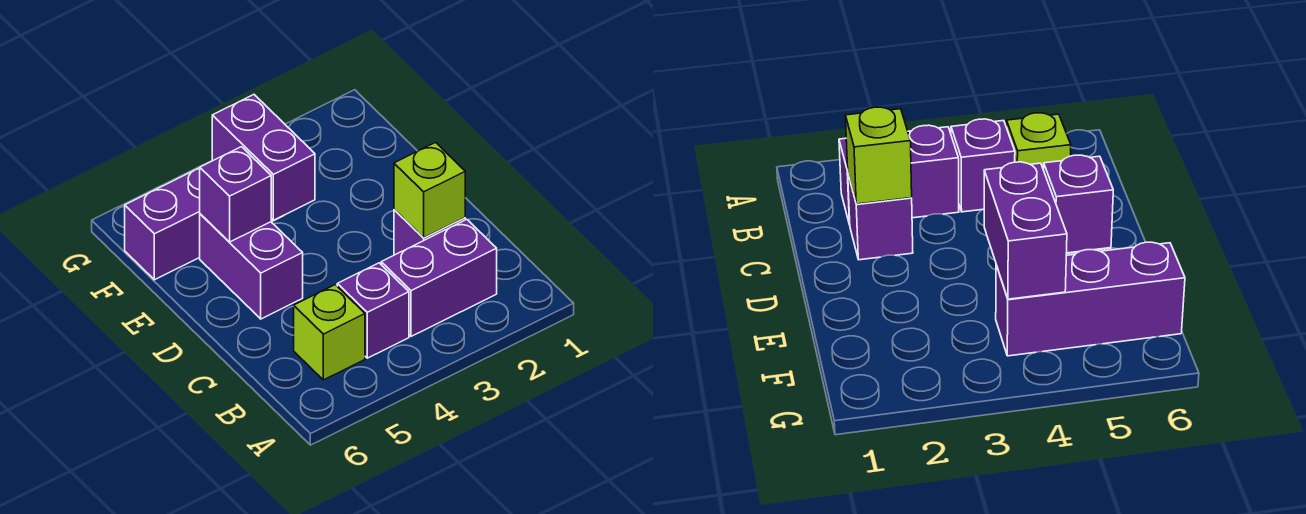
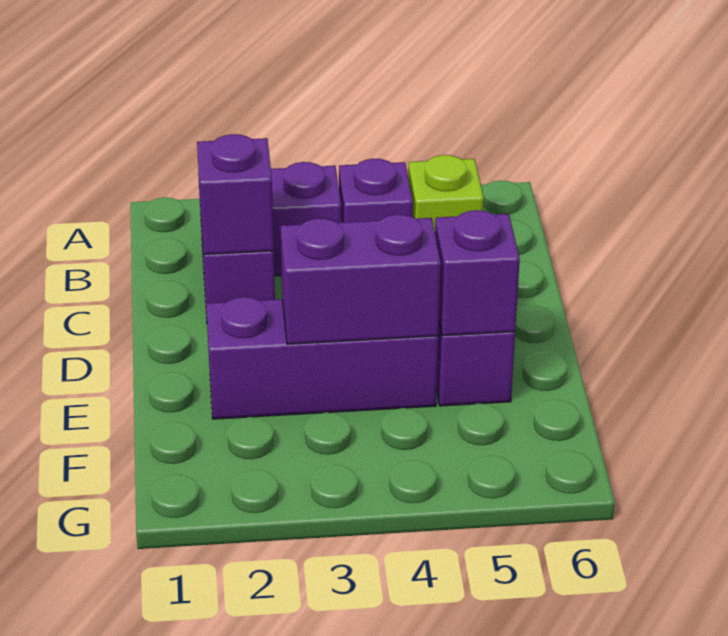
lime 1x1 brick [394,143,465,238] -> purple 1x1 brick [197,134,274,254]
purple 1x2 brick [212,95,315,220] -> purple 1x2 brick turned to [281,214,441,344]
purple 1x3 brick [125,168,284,280] -> purple 1x3 brick moved to [206,297,438,419]

